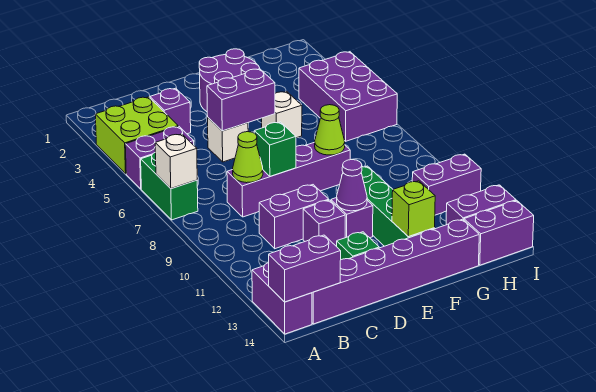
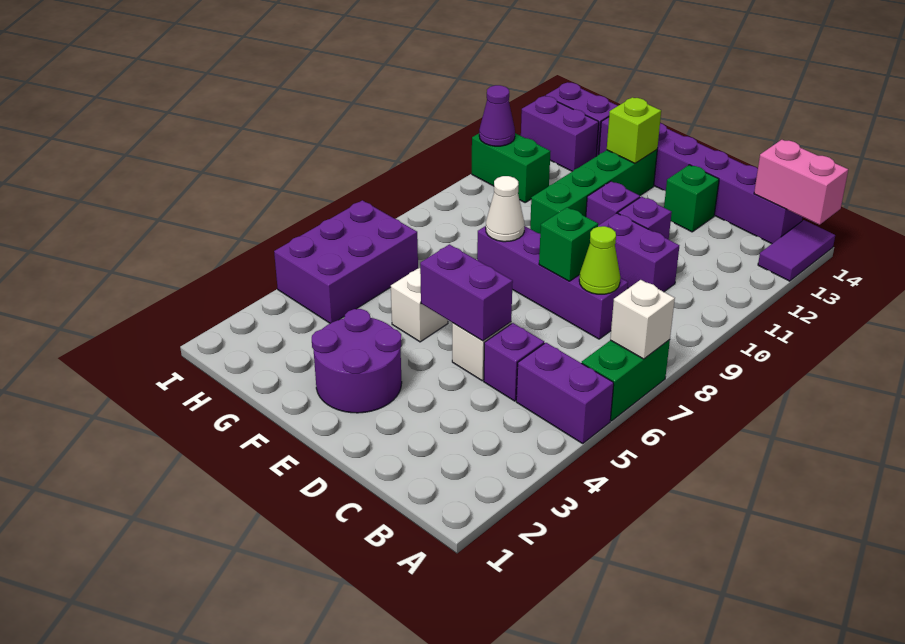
lime 2x2 brick [95,97,178,174] -> none
purple 1x2 brick [252,262,312,334] -> purple 1x2 tile [758,220,835,281]
purple 1x2 brick [269,235,341,302] -> pink 1x2 brick [754,140,848,225]
purple 1x1 brick [150,88,191,134] -> purple 1x1 brick moved to [484,323,544,401]
purple 1x1 cone [337,160,367,211] -> purple 1x1 cone moved to [479,85,515,146]
lime 1x1 cone [315,105,345,155] -> white 1x1 cone [486,176,525,242]
purple 1x2 brick [412,154,481,215] -> green 1x2 brick [472,133,551,202]

